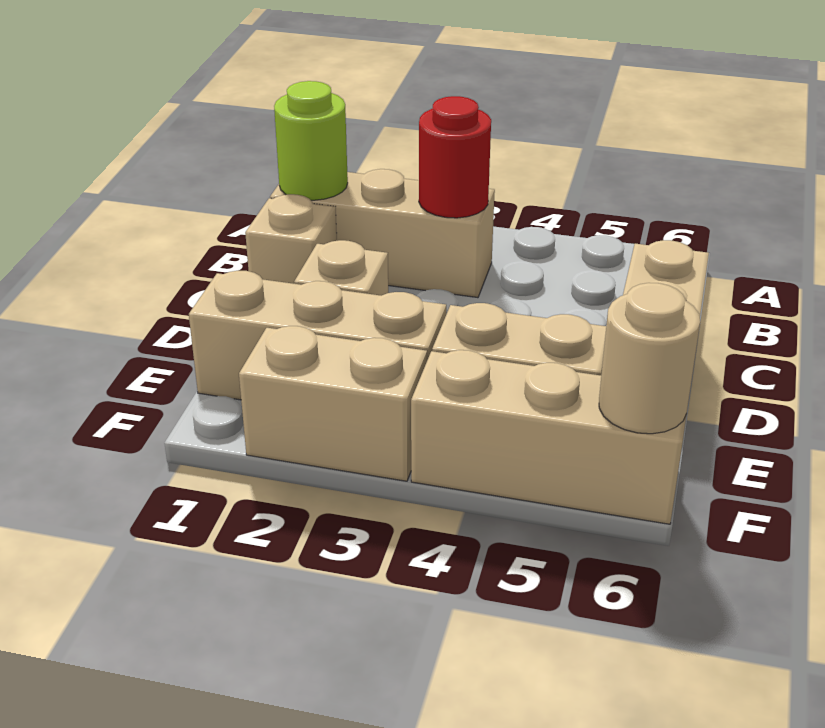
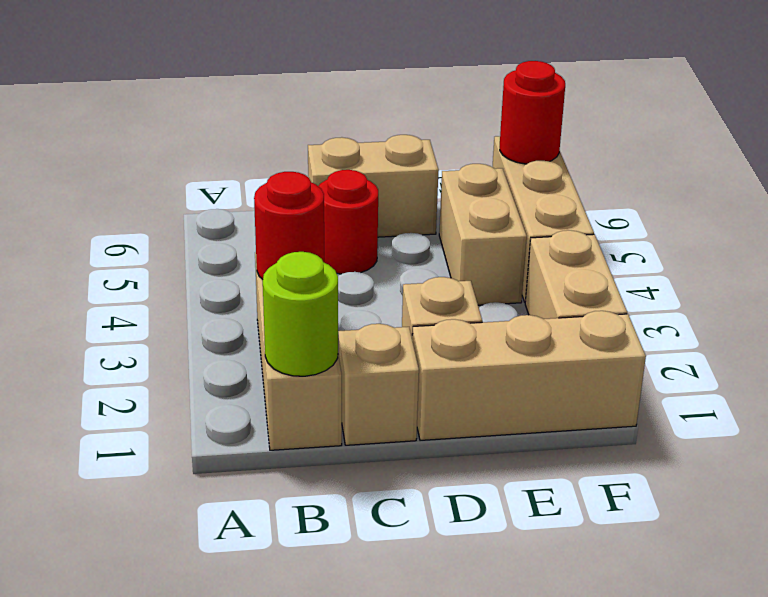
none -> red 1x1 round brick [318,170,378,274]
tan 1x3 brick [189,271,446,400] -> tan 1x3 brick turned to [412,311,646,440]
tan 1x1 round brick [599,283,700,434] -> red 1x1 round brick [500,61,565,164]

